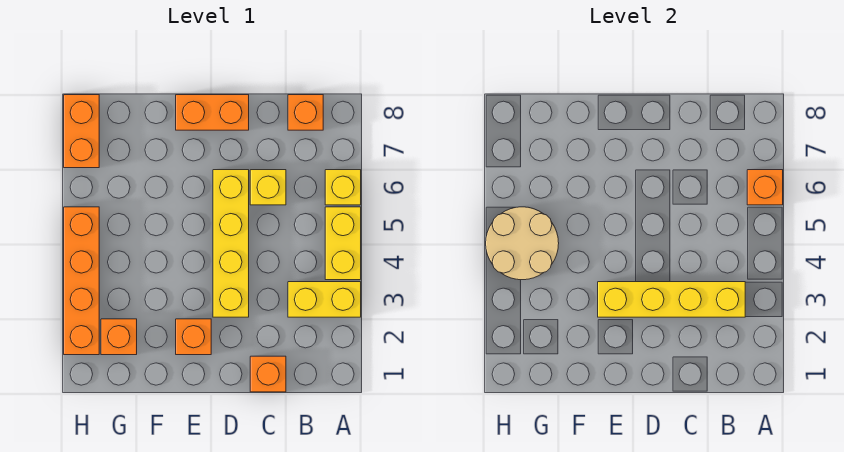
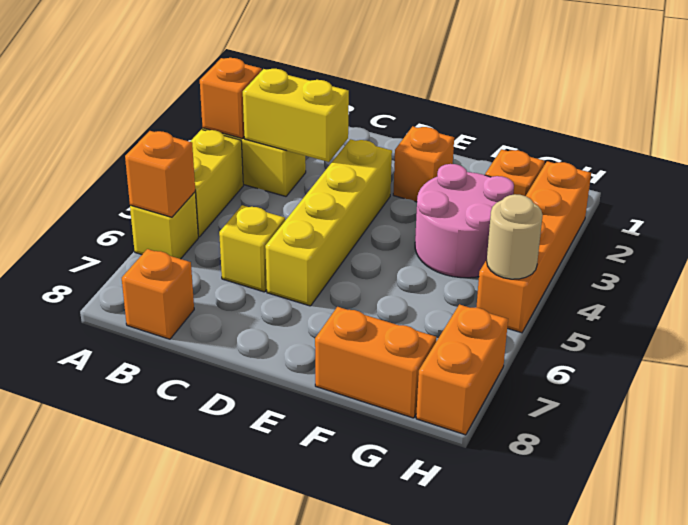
yellow 1x4 brick [598,282,745,317] -> yellow 1x2 brick [243,69,349,162]
orange 1x1 brick [250,356,286,392] -> orange 1x1 brick moved to [200,58,262,138]
orange 1x2 brick [176,95,249,130] -> orange 1x2 brick moved to [315,307,436,418]
none -> pink 2x2 round brick [415,164,514,278]
tan 2x2 round brick [486,207,559,280] -> tan 1x1 round brick [487,194,543,279]

